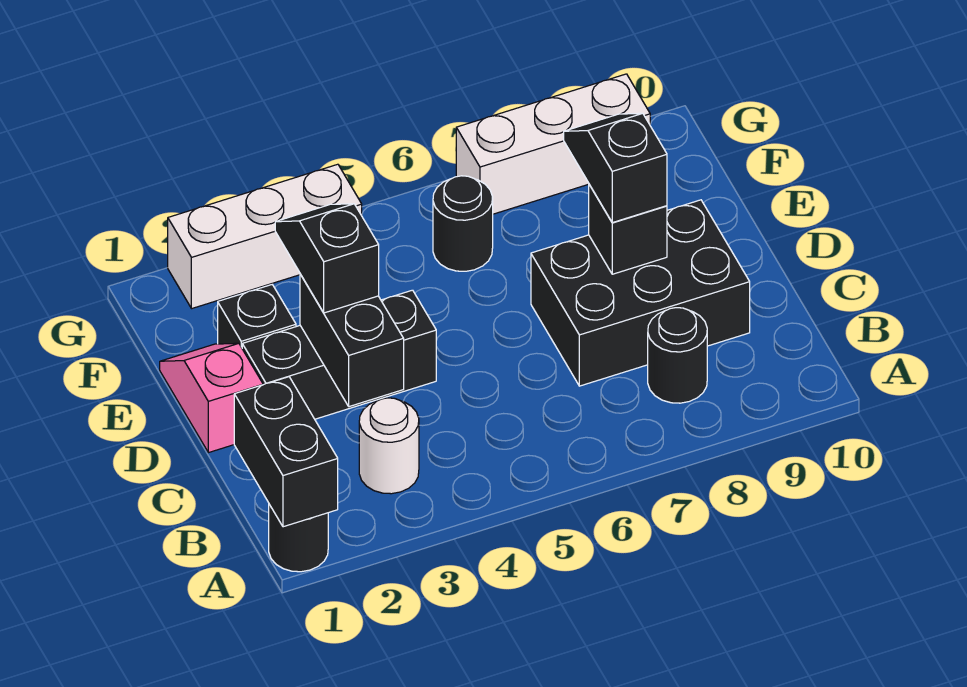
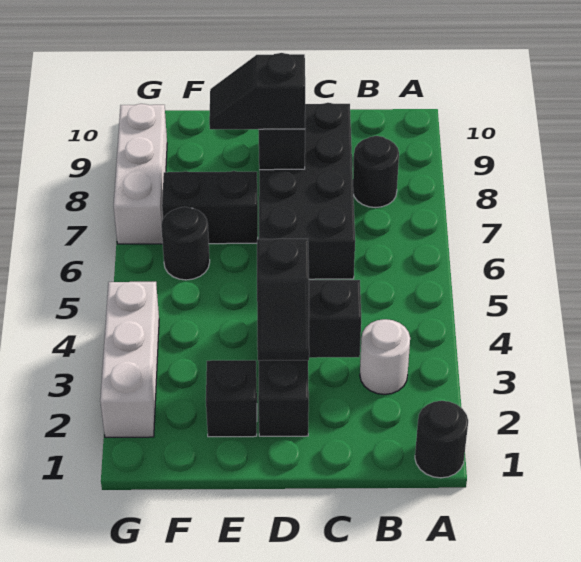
black 1x2 brick [234,377,338,527] -> black 1x2 brick moved to [162,171,258,244]
black 2x3 brick [531,200,750,386] -> black 2x4 brick [259,103,355,279]
pink 1x2 slope [160,343,263,453] -> none
black 1x2 slope [275,204,379,313] -> black 1x2 slope turned to [257,238,309,361]

